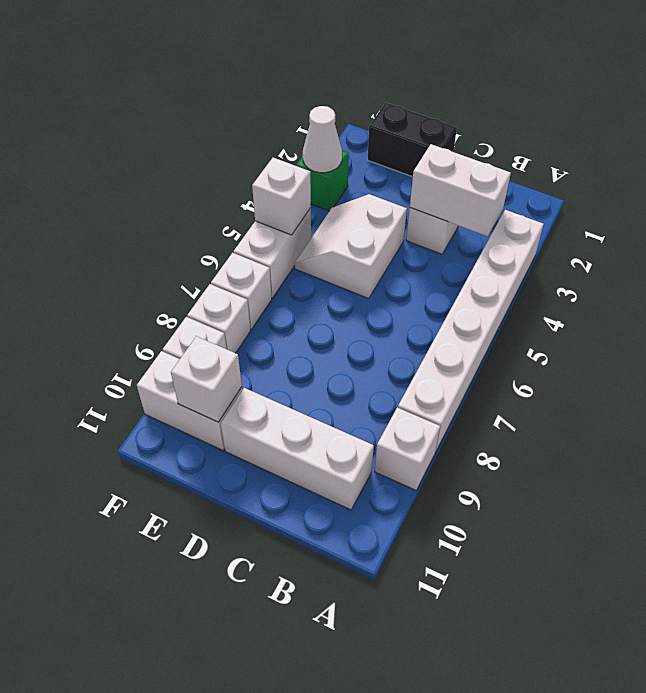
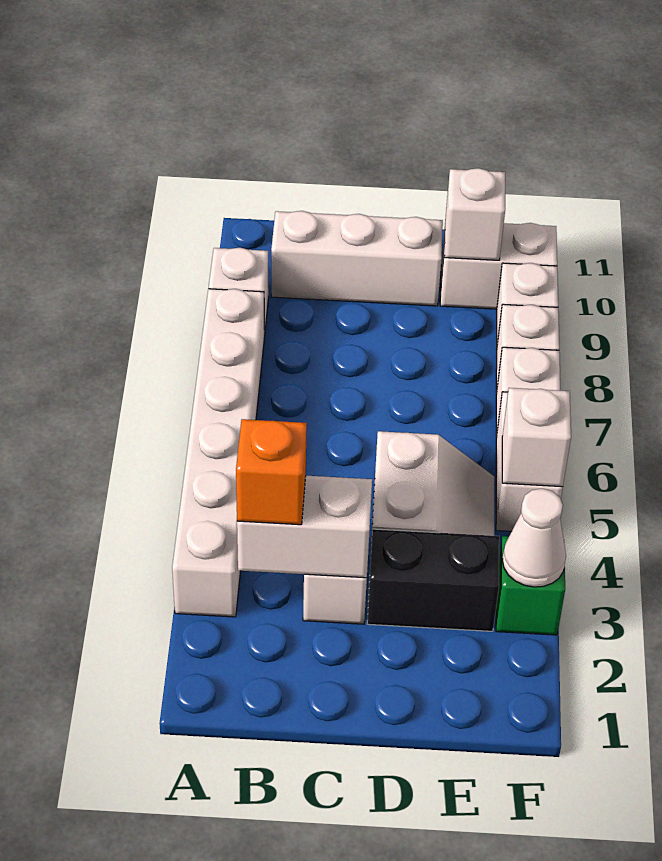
none -> orange 1x1 brick [236,419,307,525]
black 1x2 brick [368,103,457,177] -> black 1x2 brick moved to [367,529,499,631]

